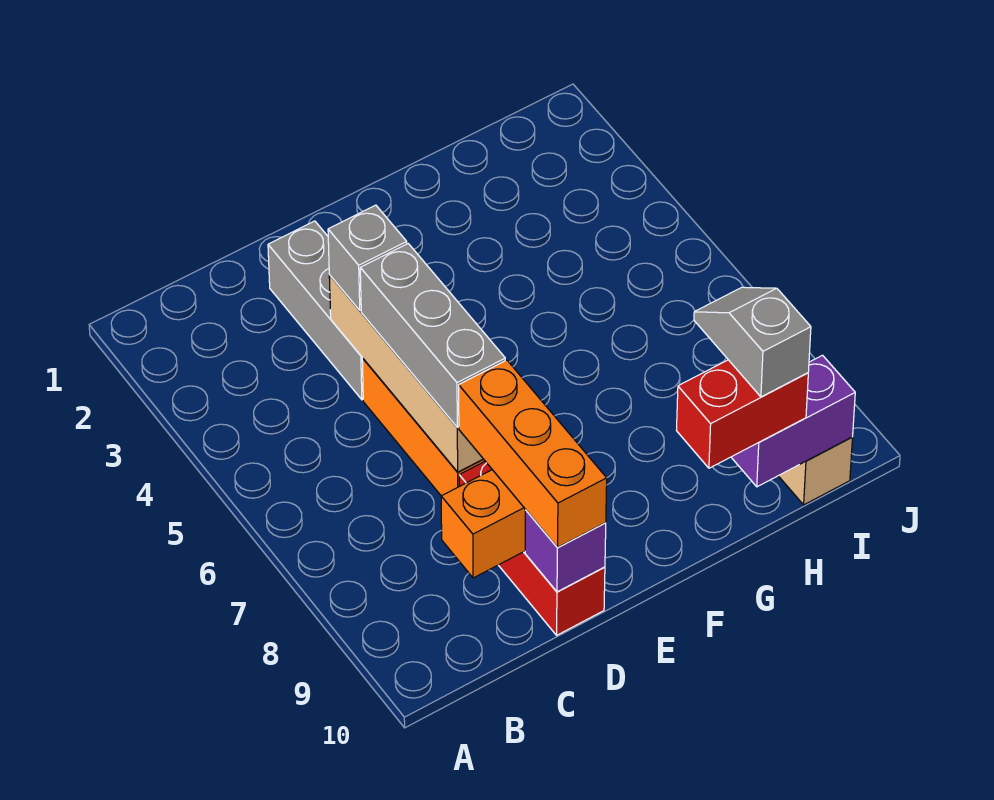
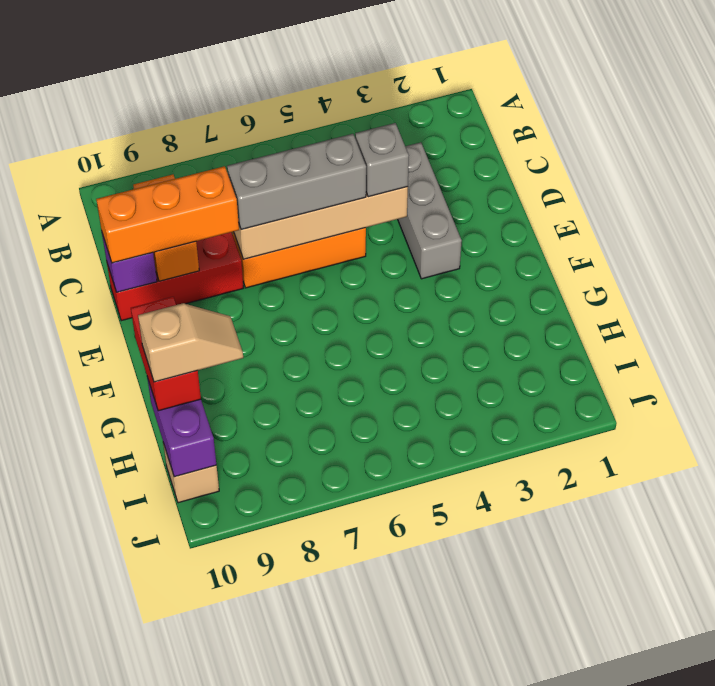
grey 1x3 brick [268,221,363,400] -> grey 1x3 brick turned to [398,142,462,279]
grey 1x2 slope [694,287,811,397] -> tan 1x2 slope [138,303,243,382]

